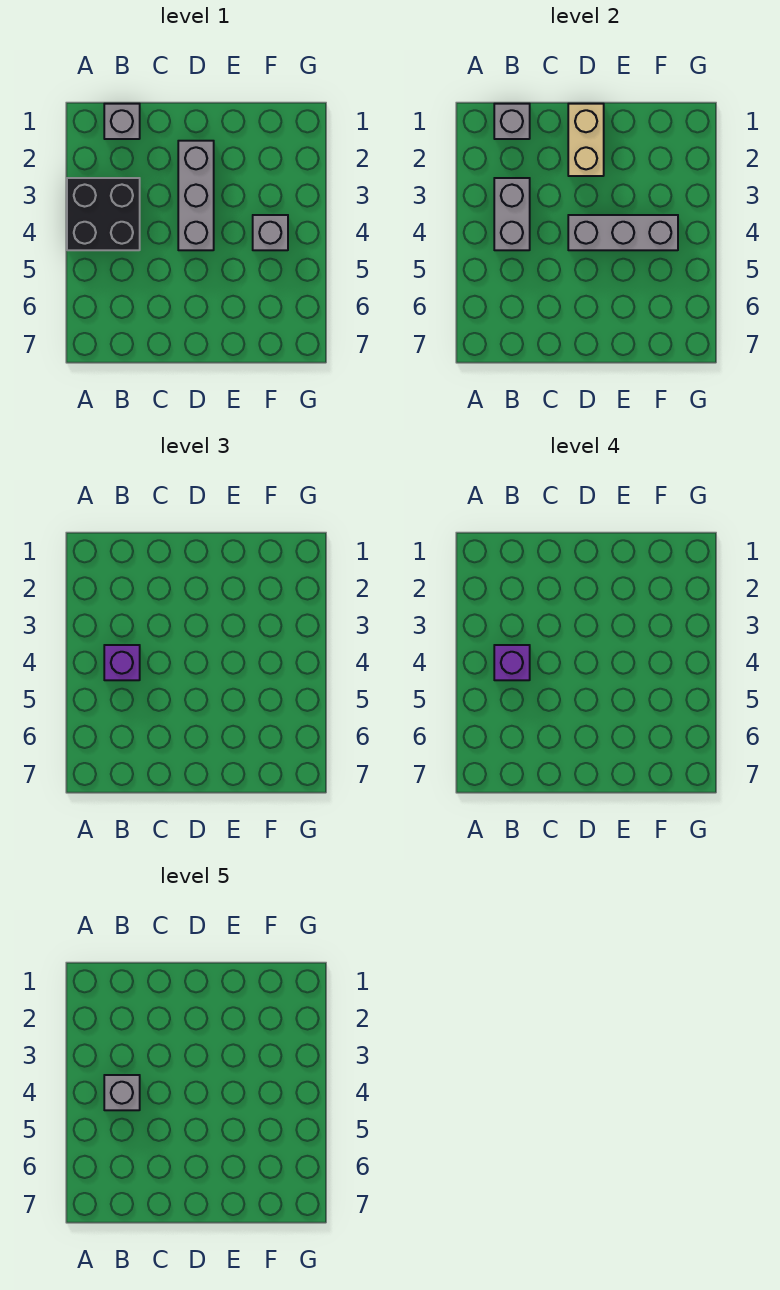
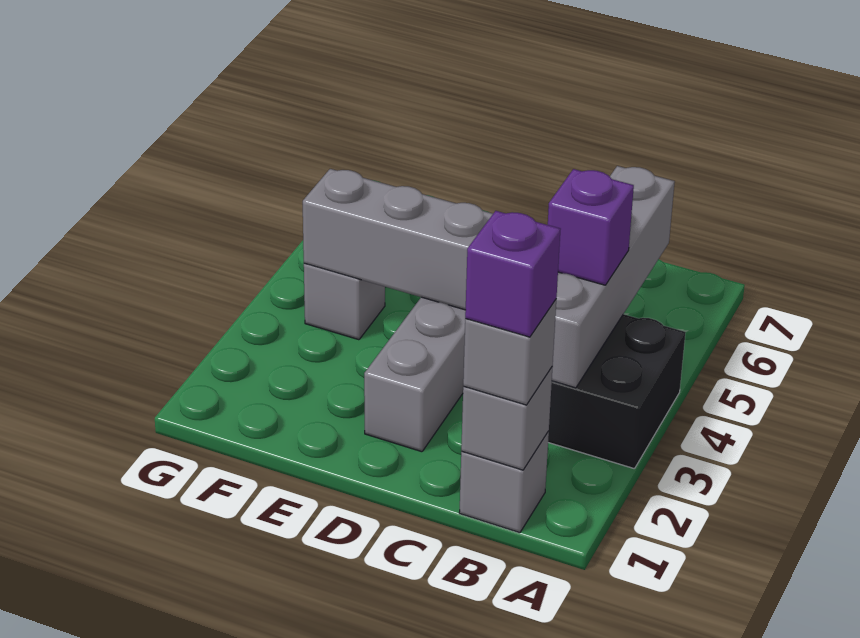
grey 1x2 brick [494,178,530,250] -> grey 1x4 brick [552,166,675,388]
purple 1x1 brick [494,645,530,680] -> purple 1x1 brick moved to [465,211,561,337]
grey 1x1 brick [104,1075,140,1110] -> grey 1x1 brick moved to [463,300,556,405]
tan 1x2 brick [568,104,604,176] -> none

